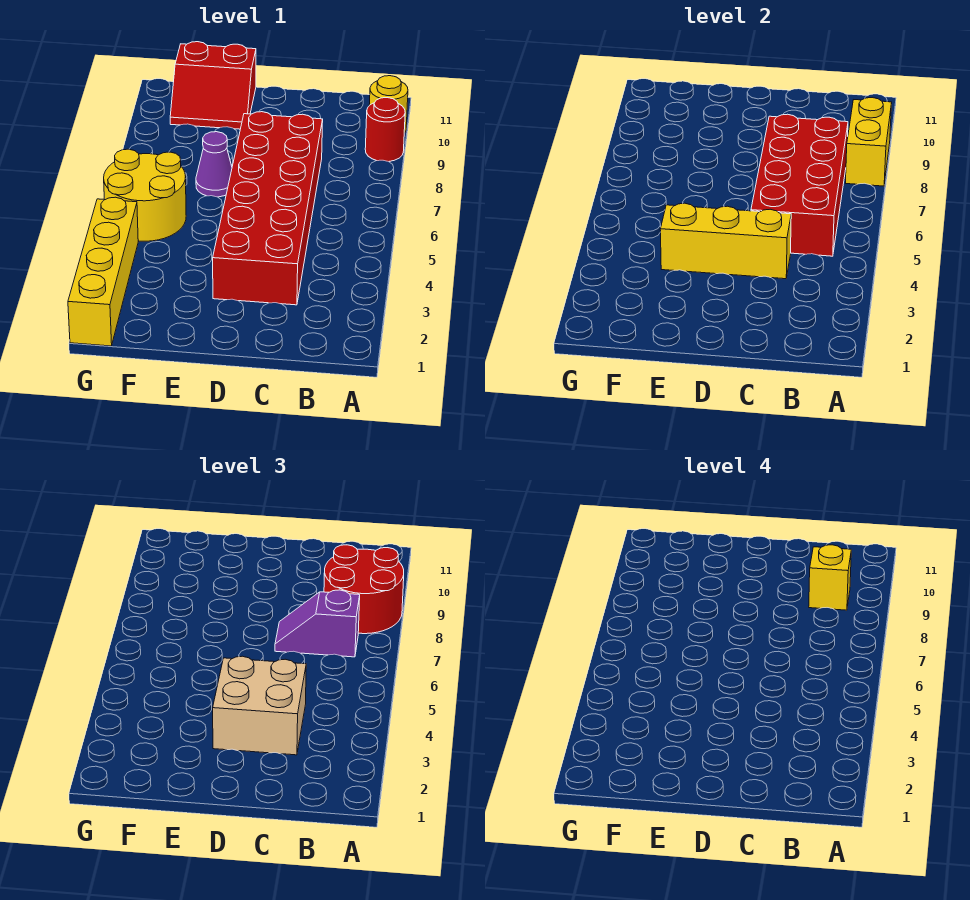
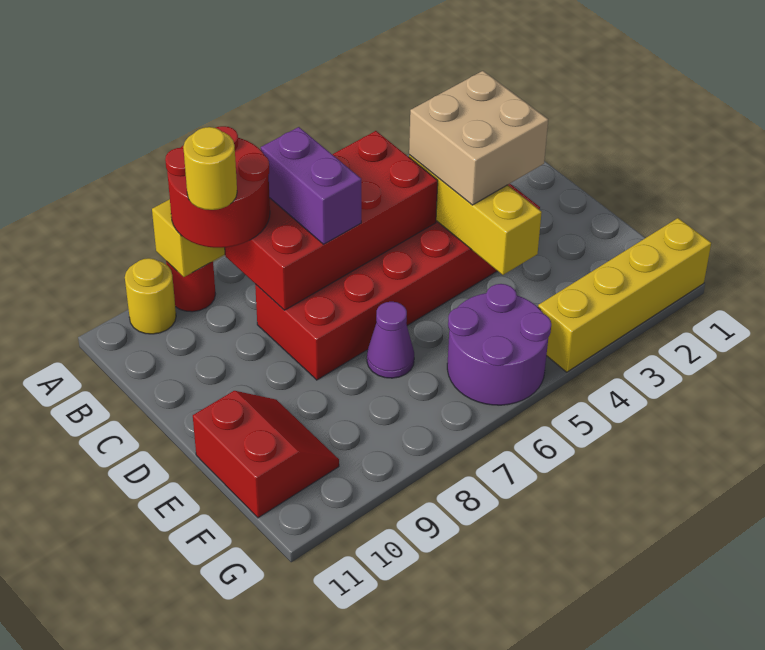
purple 1x2 slope [275,590,360,657] -> purple 1x2 brick [261,127,361,244]
yellow 1x1 brick [809,545,851,610] -> yellow 1x1 round brick [183,127,237,210]
yellow 2x2 round brick [104,149,186,241] -> purple 2x2 round brick [447,284,551,405]

